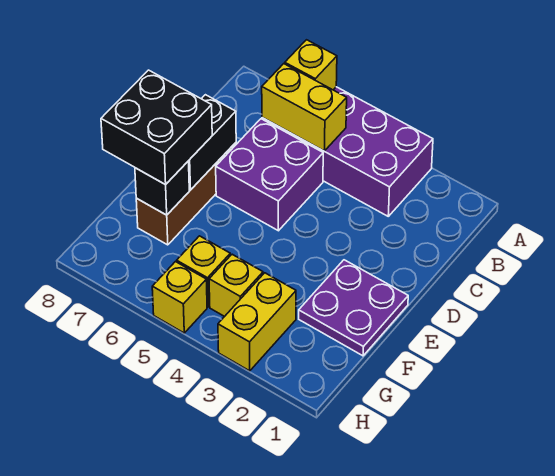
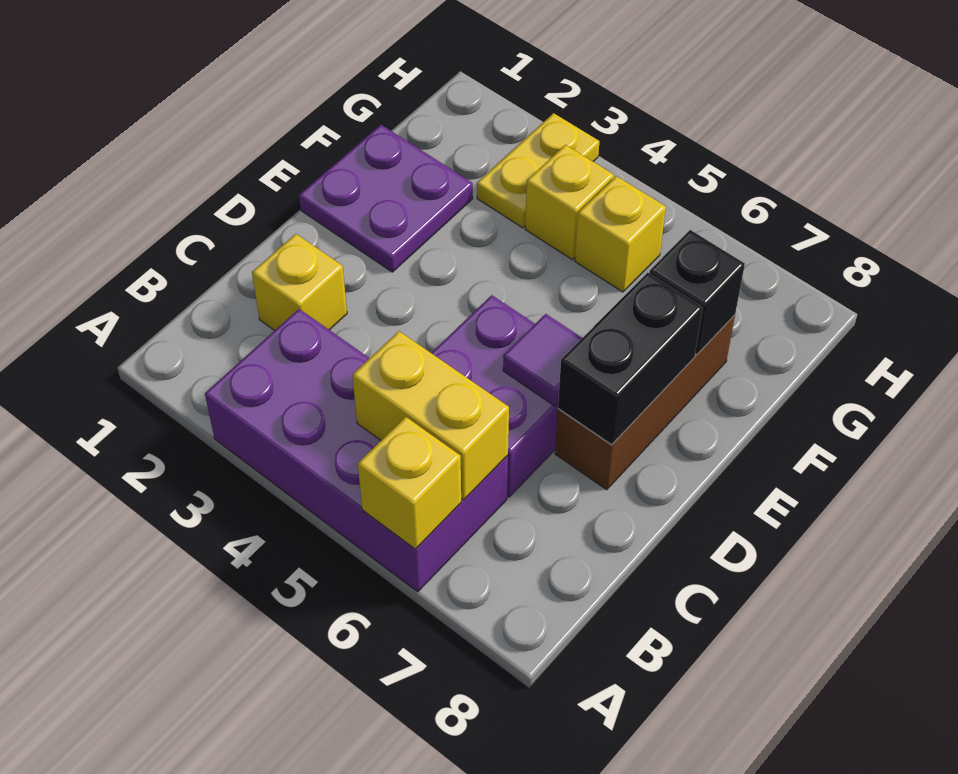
none -> purple 1x1 tile [503,314,582,406]
black 2x2 brick [101,70,212,185] -> none
yellow 1x2 brick [218,273,296,371] -> yellow 1x2 plate [477,113,599,228]
yellow 1x1 brick [152,262,207,333] -> yellow 1x1 brick moved to [252,234,347,331]

